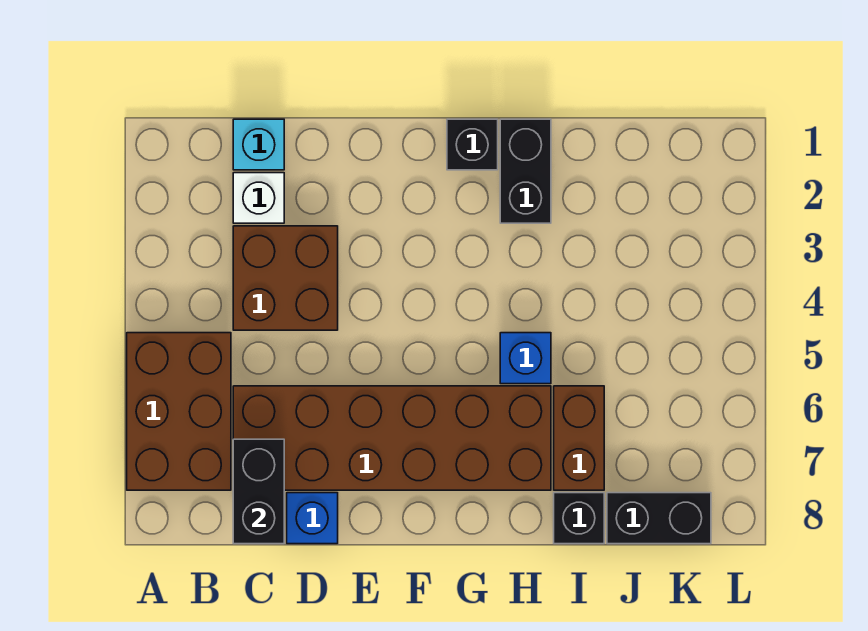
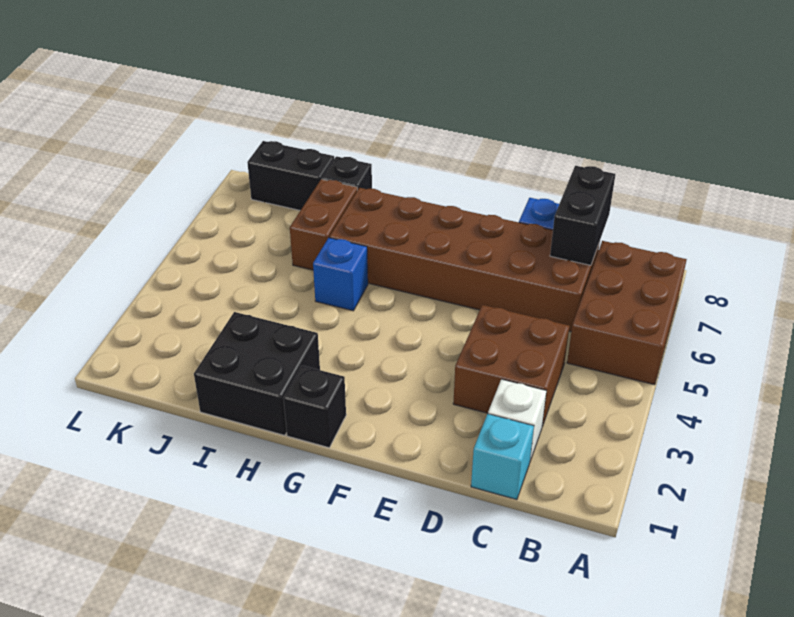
black 1x2 brick [500,119,551,223] -> black 2x2 brick [194,312,320,435]

